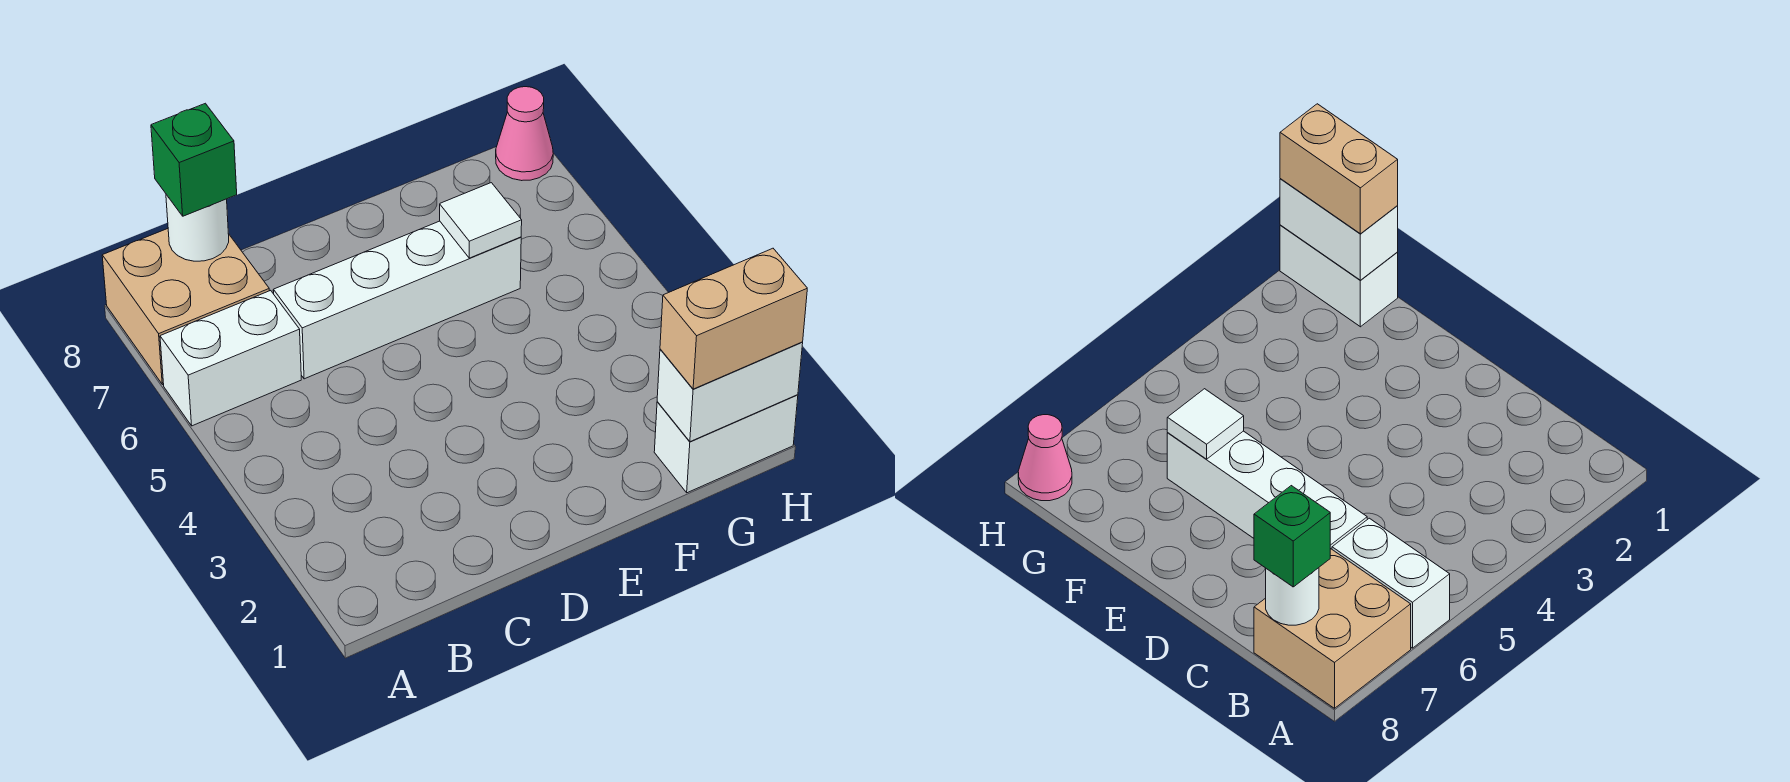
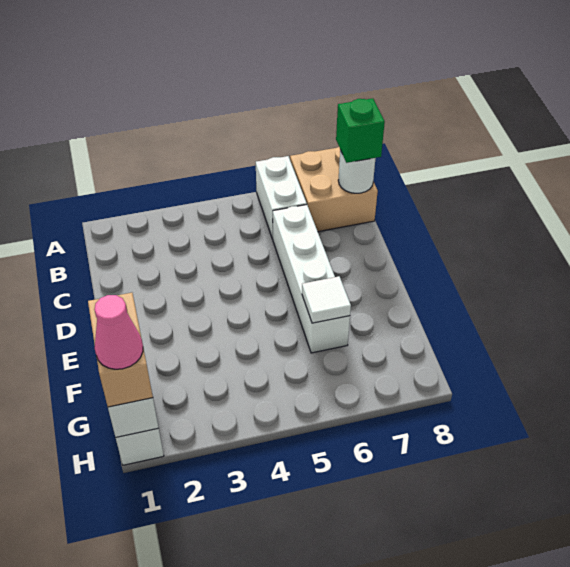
pink 1x1 cone [496,87,553,181] -> pink 1x1 cone moved to [94,295,143,369]

